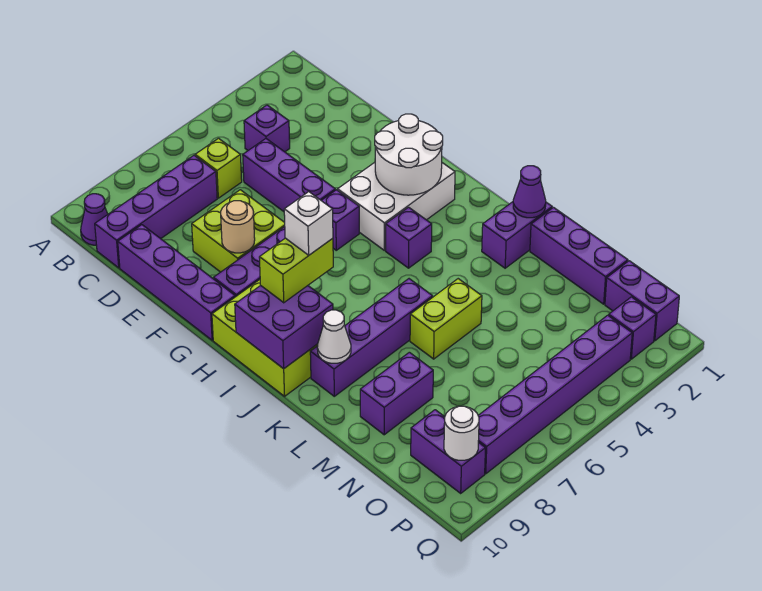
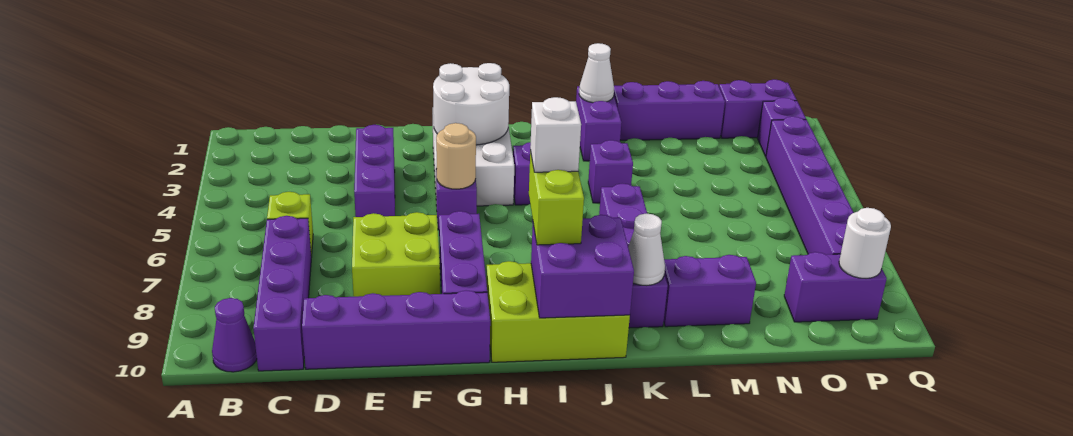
purple 1x1 brick [244,105,290,152] -> purple 1x1 brick moved to [588,140,633,203]
purple 1x3 brick [243,139,335,212] -> purple 1x3 brick turned to [354,125,395,217]
tan 1x1 round brick [221,201,255,253] -> tan 1x1 round brick moved to [436,123,476,189]
purple 1x1 cone [513,166,546,218] -> white 1x1 cone [579,43,614,103]
lime 1x2 brick [410,279,482,359] -> none
purple 1x2 brick [360,352,433,435] -> purple 1x2 brick turned to [664,255,756,327]

